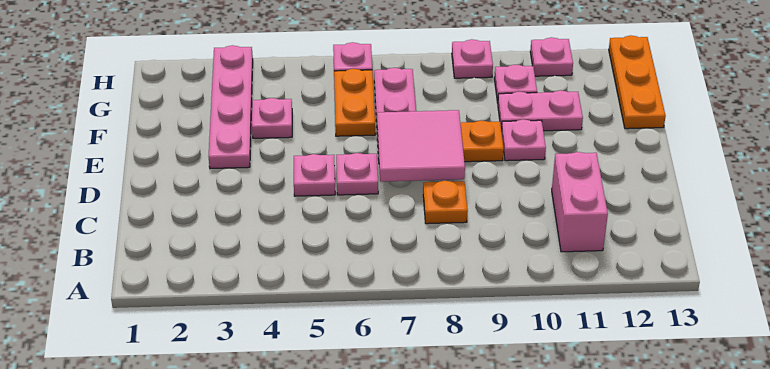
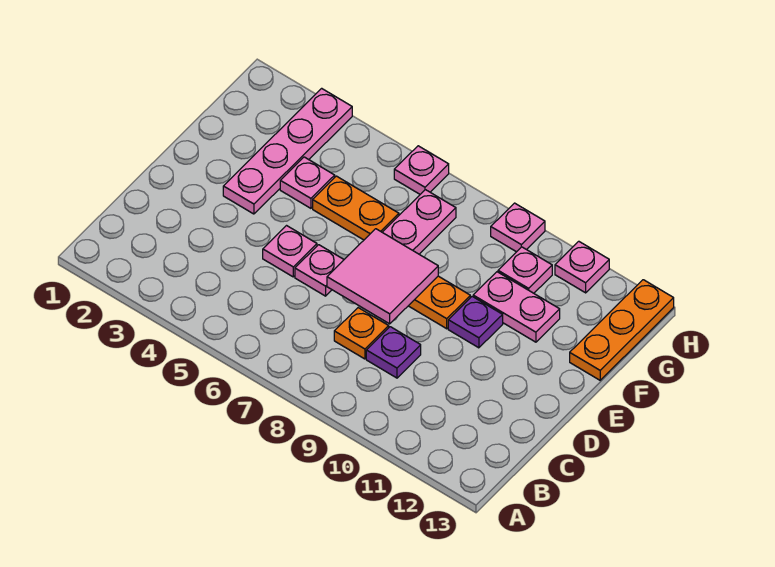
pink 1x2 brick [552,152,608,252] -> none
none -> purple 1x1 plate [366,327,421,378]
pink 1x1 plate [501,119,546,161] -> purple 1x1 plate [448,296,503,348]
orange 1x2 plate [334,69,375,136] -> orange 1x2 plate turned to [313,176,399,240]

